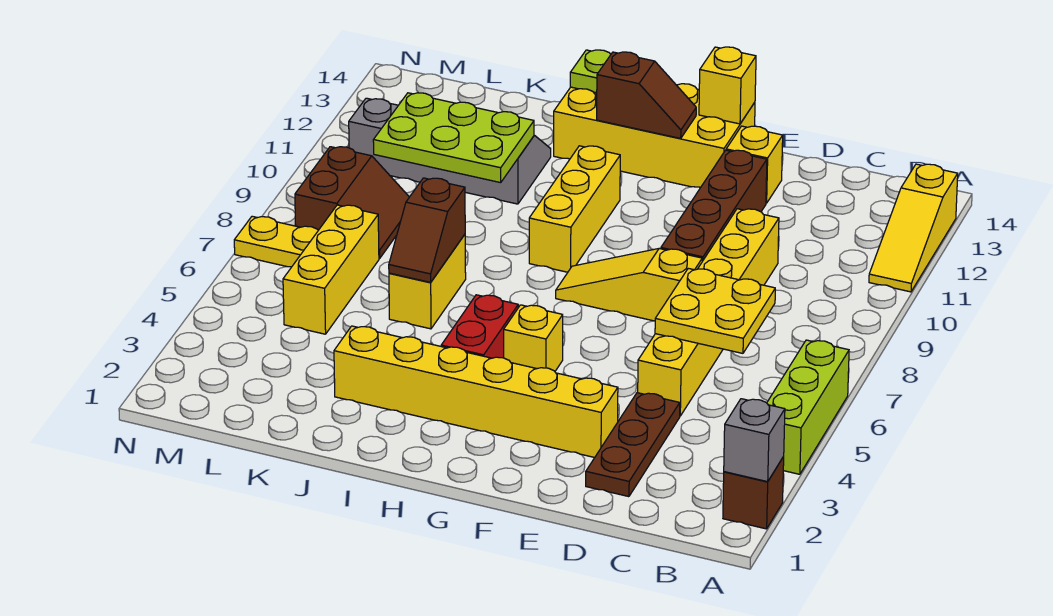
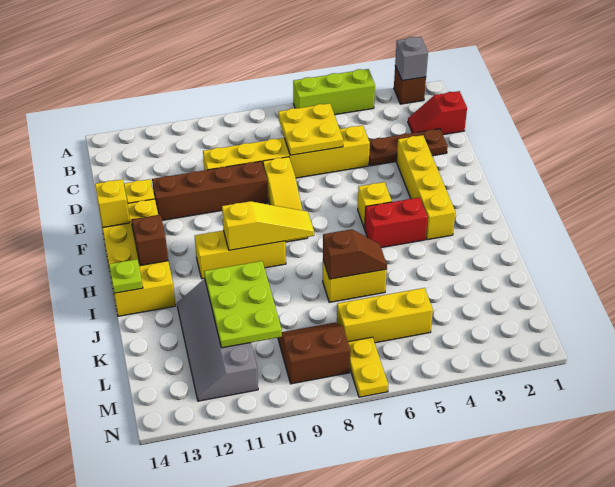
yellow 1x3 slope [869,164,958,292] -> yellow 1x3 slope moved to [222,201,314,250]
none -> red 1x2 slope [408,91,467,135]
yellow 1x6 brick [334,326,618,458] -> yellow 1x4 brick [397,135,455,240]

